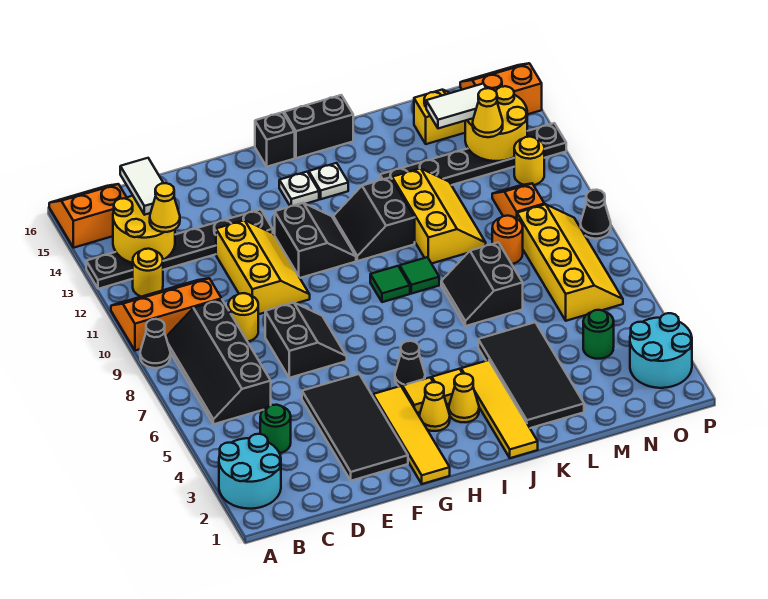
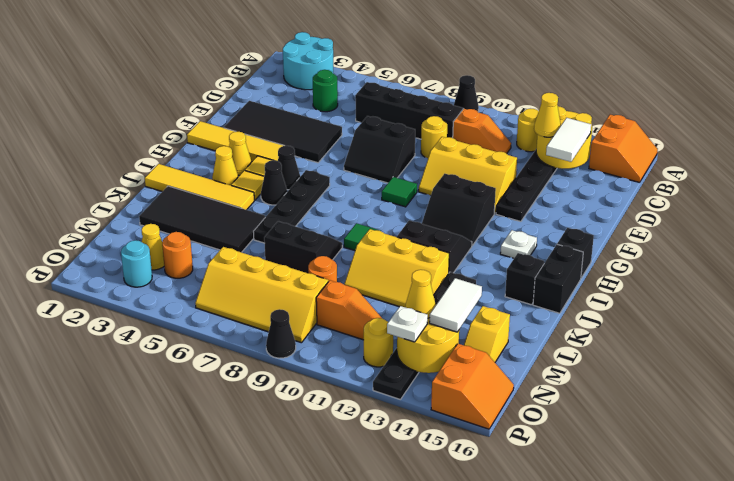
orange 2x3 slope [111,278,222,351] -> orange 1x2 slope [453,109,511,153]
white 1x2 tile [120,158,163,215] -> white 1x2 tile turned to [546,118,591,162]
none -> black 1x4 plate [253,170,330,243]
none -> black 1x1 cone [261,160,287,205]
green 1x1 tile [370,266,410,302] -> green 1x1 tile moved to [382,177,417,207]
white 1x1 plate [309,163,348,199] -> white 1x1 plate moved to [387,306,428,342]
none -> black 1x1 brick [505,253,544,305]
none -> yellow 1x1 cone [142,224,164,270]
green 1x1 round brick [583,310,614,359] -> orange 1x1 round brick [162,232,193,278]
cyan 2x2 round brick [630,313,692,388] -> cyan 1x1 round brick [121,240,152,287]

